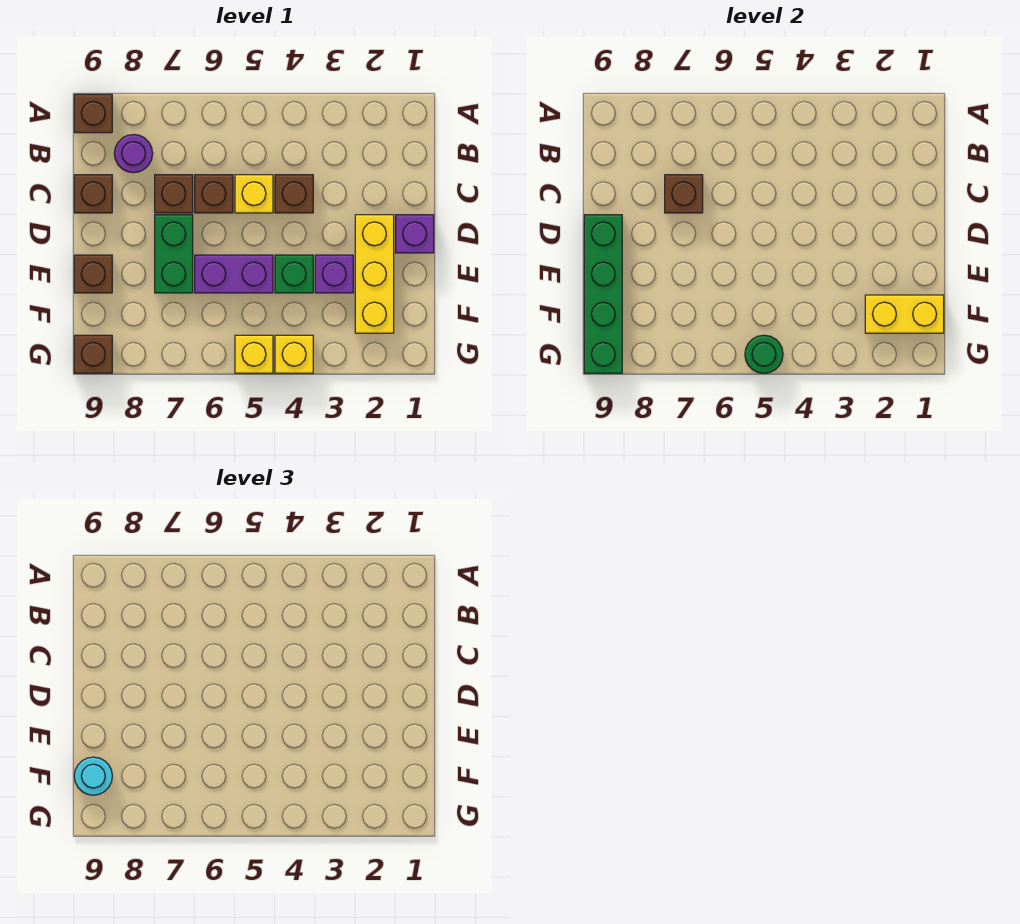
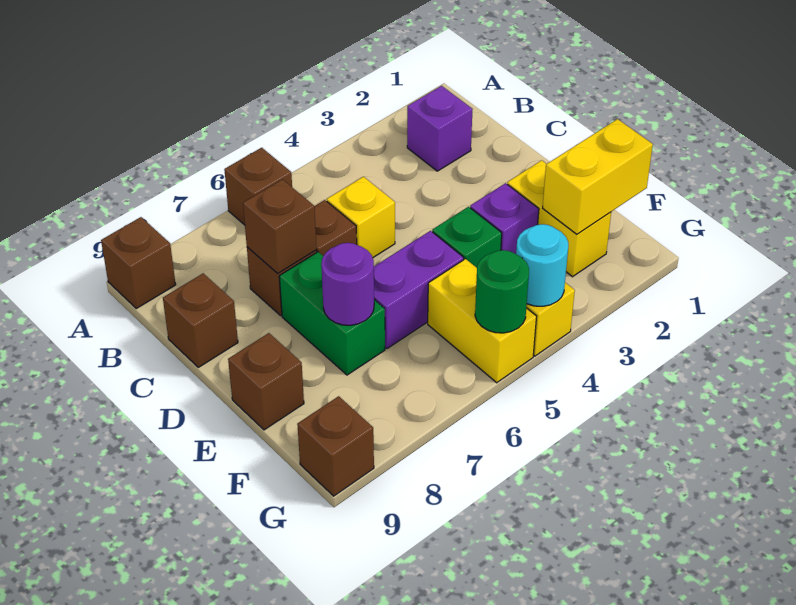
purple 1x1 round brick [114,134,153,173] -> purple 1x1 round brick moved to [321,243,374,325]
brown 1x1 brick [275,175,313,213] -> brown 1x1 brick moved to [224,148,292,225]
purple 1x1 brick [396,215,434,253] -> purple 1x1 brick moved to [407,86,473,171]
yellow 1x3 brick [355,215,394,333] -> yellow 1x2 brick [507,160,611,277]
green 1x4 brick [584,215,622,373] -> none
cyan 1x1 round brick [74,757,112,795] -> cyan 1x1 round brick moved to [516,224,568,306]
yellow 1x1 brick [235,335,273,373] -> yellow 1x2 brick [428,259,537,383]

